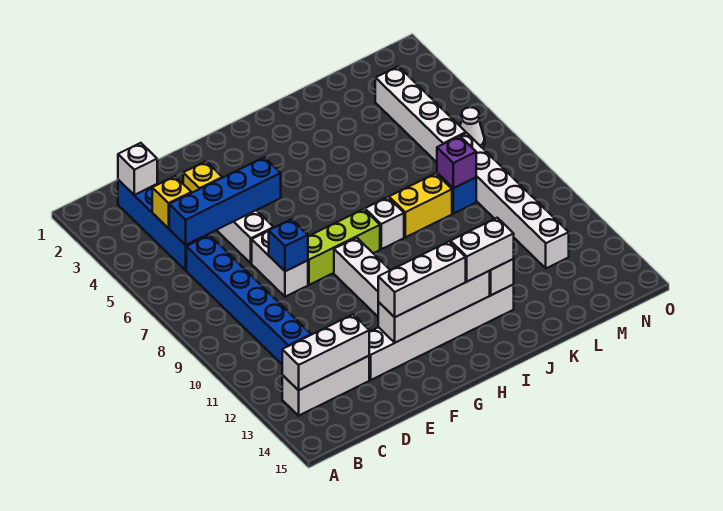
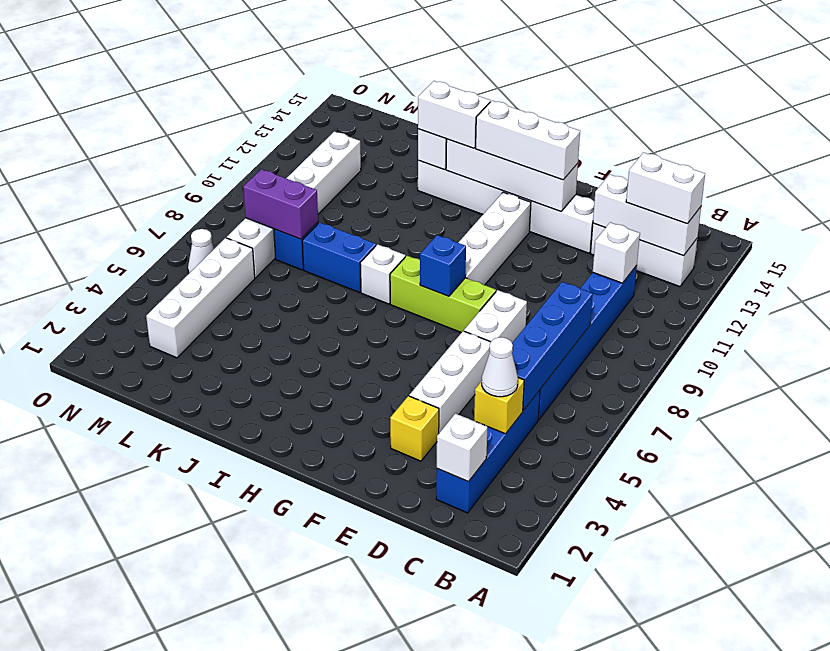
none -> white 1x2 brick [626,152,705,224]
none -> white 1x1 cone [482,337,518,397]
blue 1x4 brick [169,157,281,245] -> blue 1x4 brick turned to [512,282,593,411]
none -> white 1x1 brick [593,222,640,283]
blue 1x1 brick [269,219,308,271] -> blue 1x1 brick moved to [420,235,466,296]
yellow 1x2 brick [389,173,452,237] -> blue 1x2 brick [302,222,376,293]
purple 1x1 brick [437,136,476,188] -> purple 1x2 brick [243,169,318,239]

